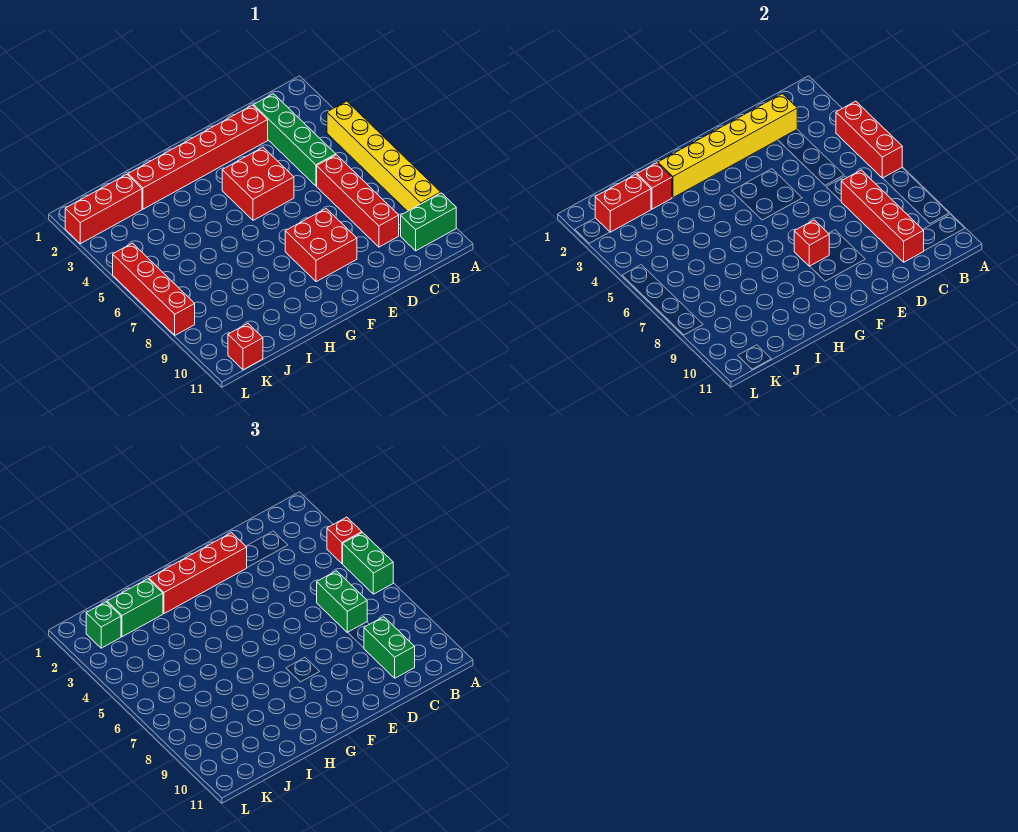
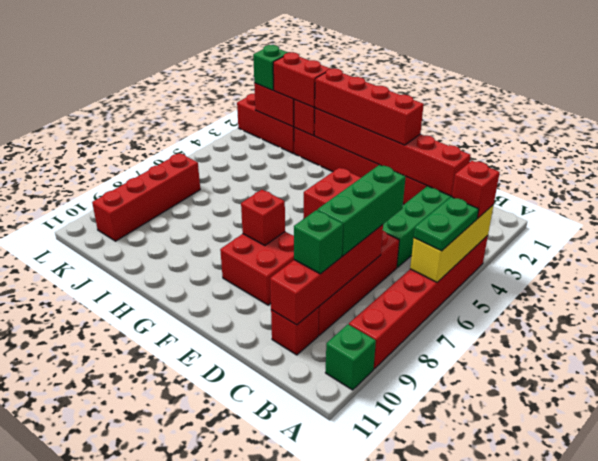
yellow 1x6 brick [327,101,441,211] -> red 1x6 brick [349,236,488,369]
red 1x3 brick [836,101,902,178] -> yellow 1x3 brick [410,205,494,282]
green 1x2 brick [342,533,393,594] -> green 1x2 plate [414,197,479,251]
green 1x2 brick [401,193,456,251] -> green 1x1 brick [326,324,376,390]
yellow 1x6 brick [658,94,797,198] -> red 1x6 brick [314,108,471,196]
green 1x2 brick [317,571,367,633] -> green 1x3 brick [317,165,406,256]
green 1x2 brick [364,617,415,678] -> green 1x1 brick [294,210,343,274]
green 1x2 brick [107,579,163,637] -> red 1x2 brick [273,52,330,107]
red 1x1 brick [228,323,263,370] -> red 1x1 brick moved to [271,307,319,355]
red 1x4 brick [113,243,195,335] -> red 1x4 brick moved to [92,153,200,241]

